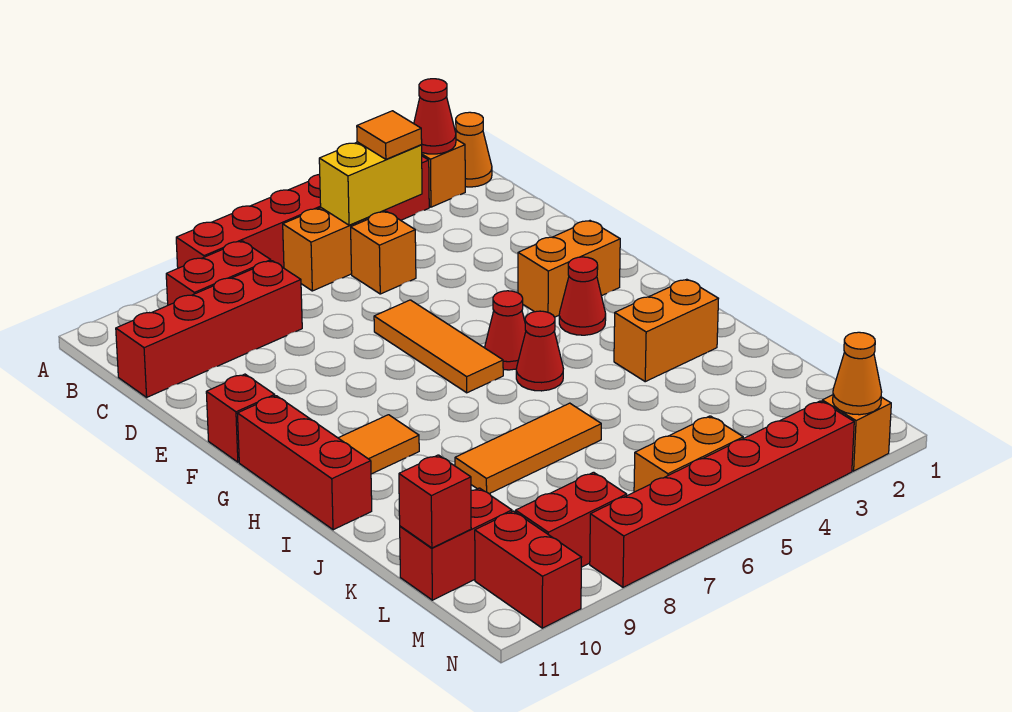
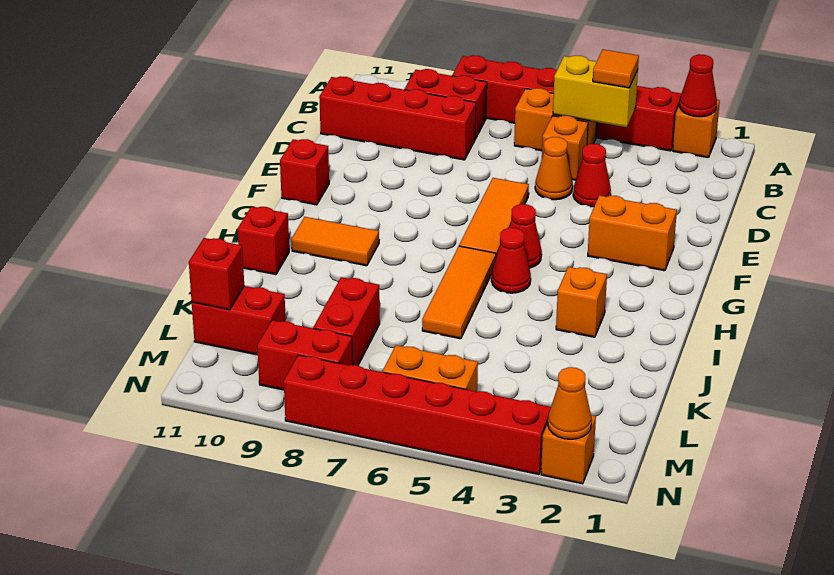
orange 1x1 cone [456,112,492,187] -> orange 1x1 cone moved to [535,137,573,200]
red 1x1 cone [559,257,606,335] -> red 1x1 cone moved to [573,144,611,207]
red 1x3 brick [237,396,372,530] -> red 1x1 brick [237,206,289,275]
orange 1x2 brick [614,279,719,382] -> orange 1x1 brick [556,267,607,337]
orange 1x3 tile [455,403,601,494] -> orange 1x3 tile turned to [422,246,496,339]
red 1x2 brick [475,511,582,628] -> red 1x2 brick moved to [313,277,380,365]

